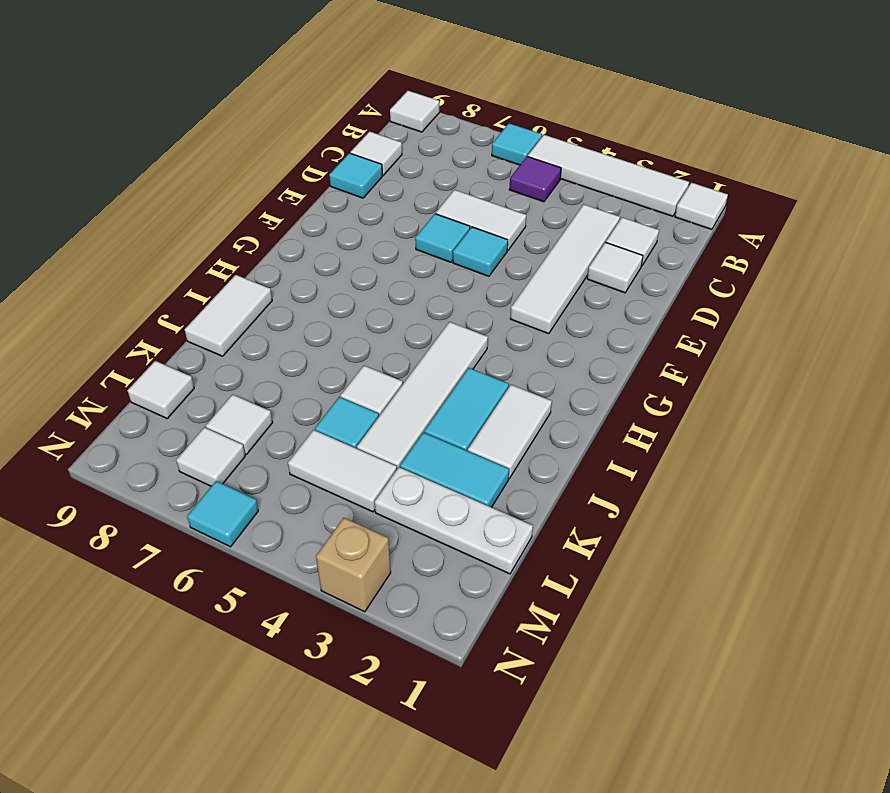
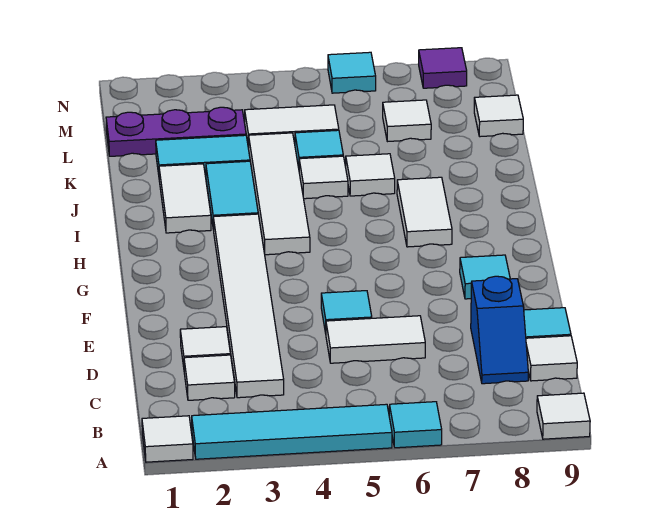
white 1x4 tile [528,135,689,216] -> cyan 1x4 tile [192,404,392,459]
purple 1x1 tile [509,156,561,202] -> purple 1x1 tile moved to [419,48,467,88]
white 1x4 tile [510,204,620,334] -> white 1x6 tile [213,214,284,398]
none -> blue 1x2 slope [471,276,528,384]
cyan 1x1 tile [415,214,470,262] -> cyan 1x1 tile moved to [460,255,510,299]
white 1x2 tile [185,275,272,356] -> white 1x2 tile moved to [397,177,452,247]
white 1x3 plate [375,467,533,574] -> purple 1x3 plate [106,107,246,156]
white 1x1 tile [176,427,245,486] -> white 1x1 tile moved to [346,154,395,196]
tan 1x1 brick [316,518,391,612] -> none

